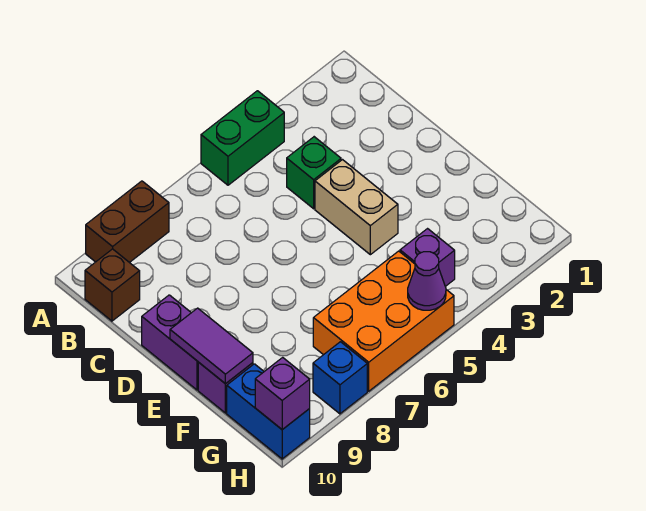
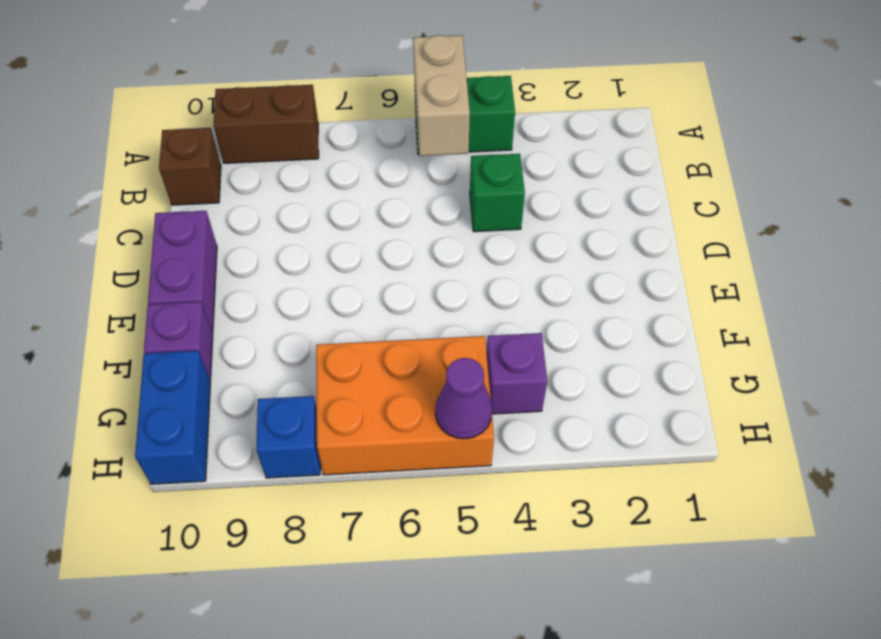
tan 1x2 brick [315,160,398,255] -> tan 1x2 brick moved to [413,35,470,156]
purple 1x2 tile [170,308,253,384] -> none
purple 1x1 brick [255,357,310,430] -> none

